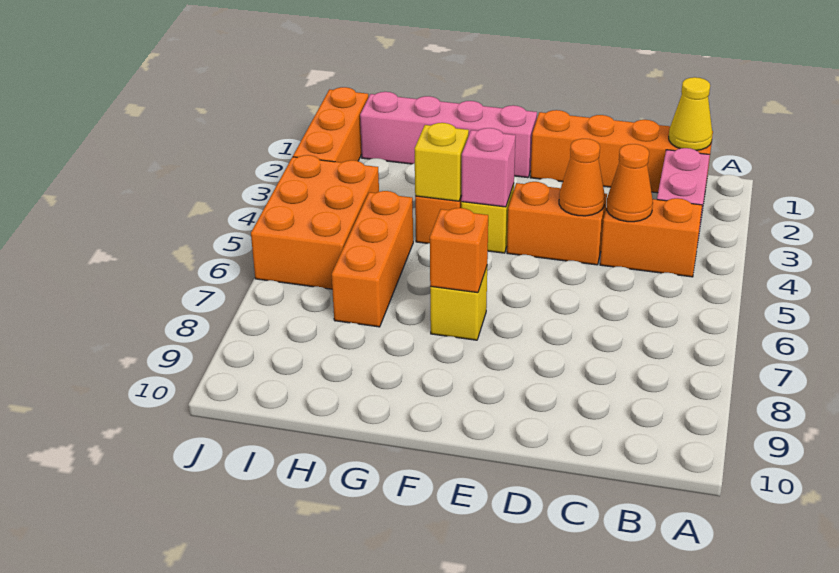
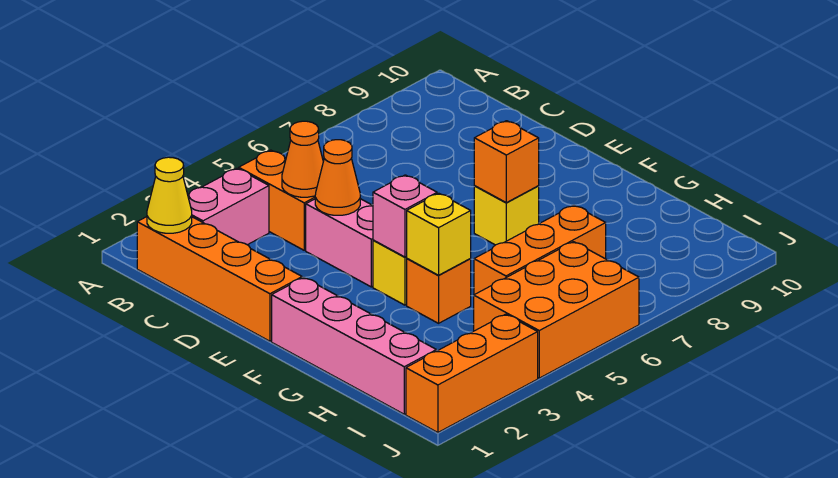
orange 1x2 brick [507,182,607,265] -> pink 1x2 brick [306,199,373,287]

